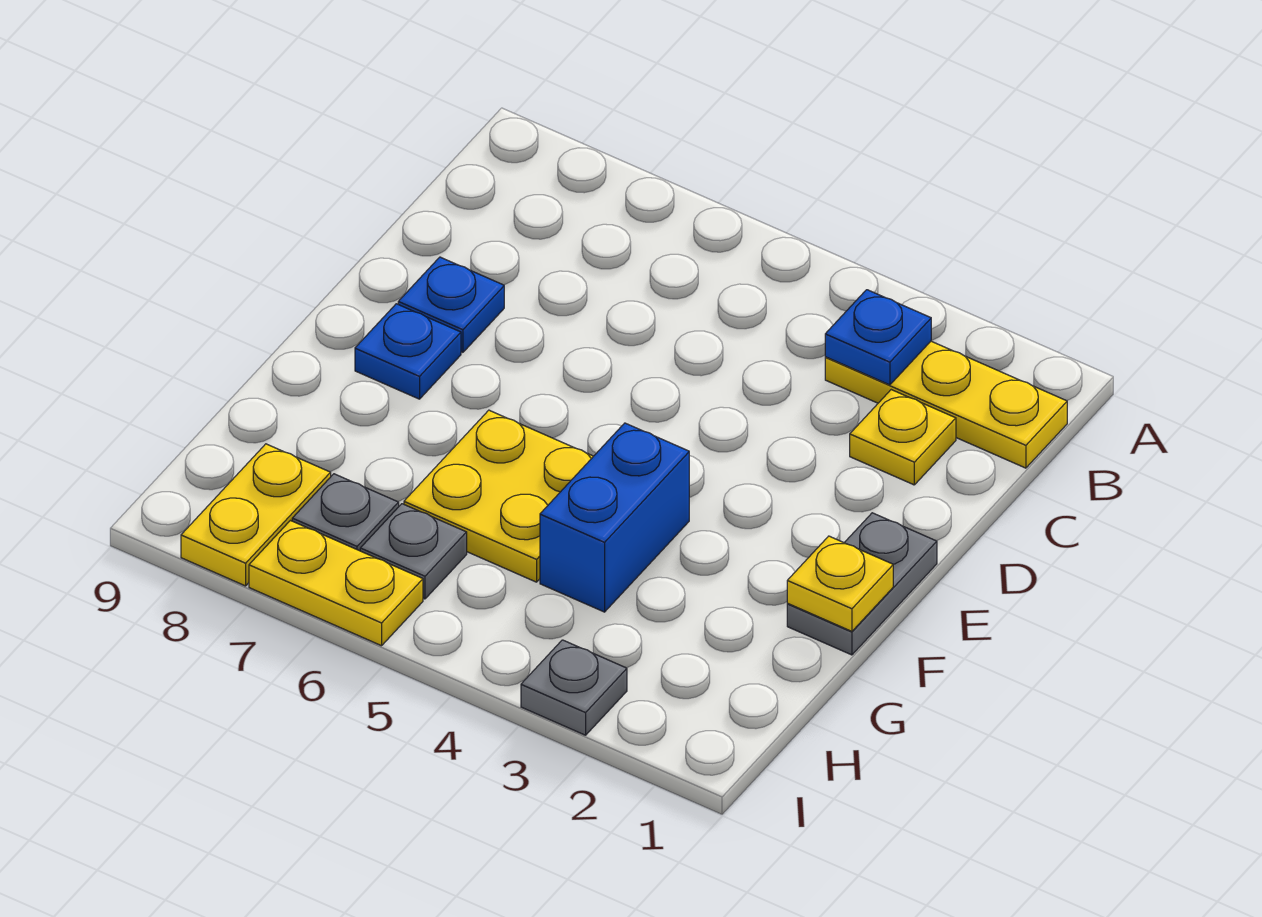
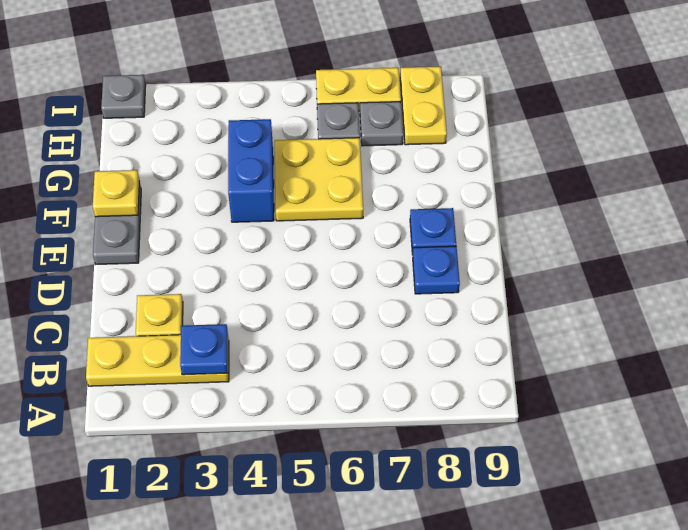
grey 1x1 plate [521,640,627,735] -> grey 1x1 plate moved to [101,75,146,118]

